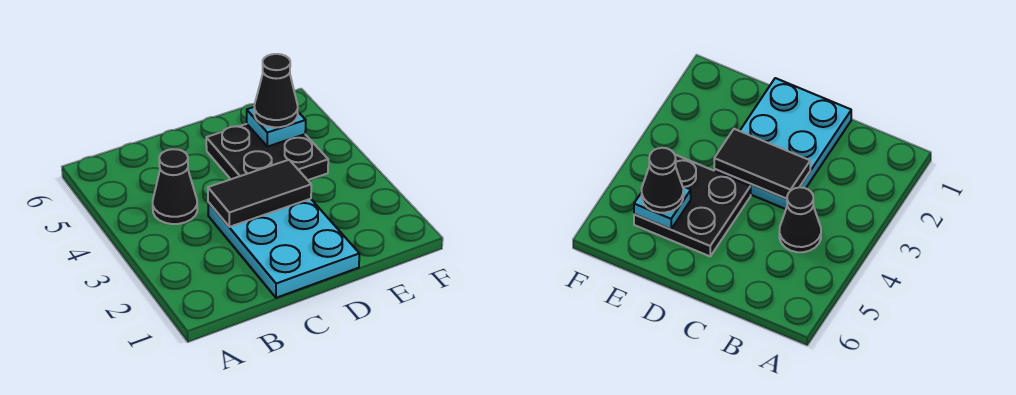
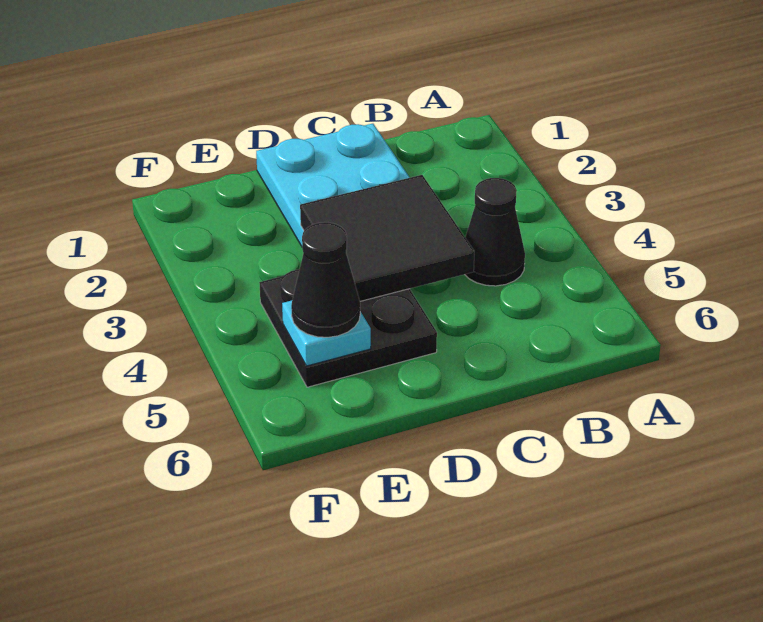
black 1x2 tile [208,160,311,227] -> black 2x2 tile [300,175,474,301]

